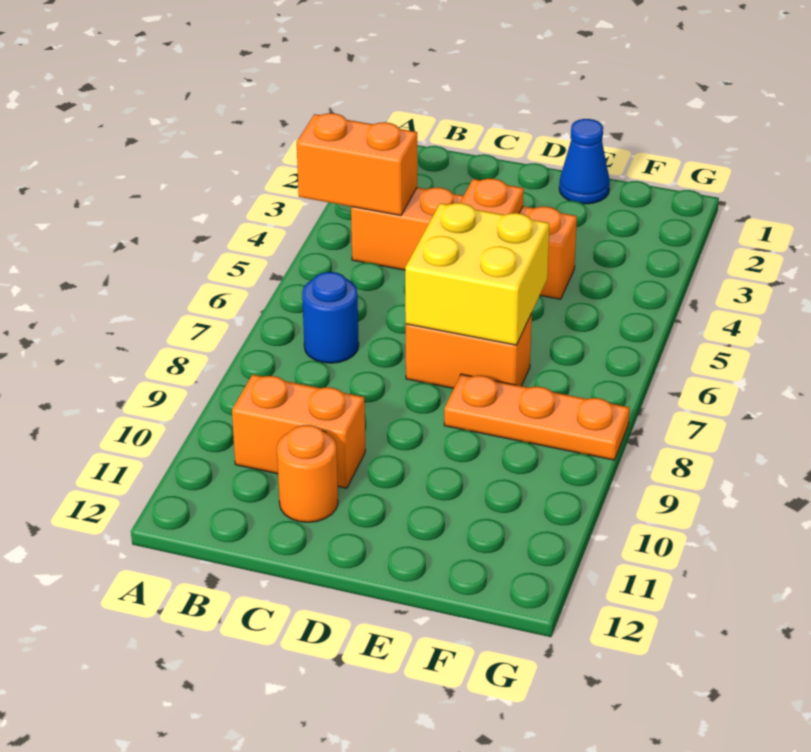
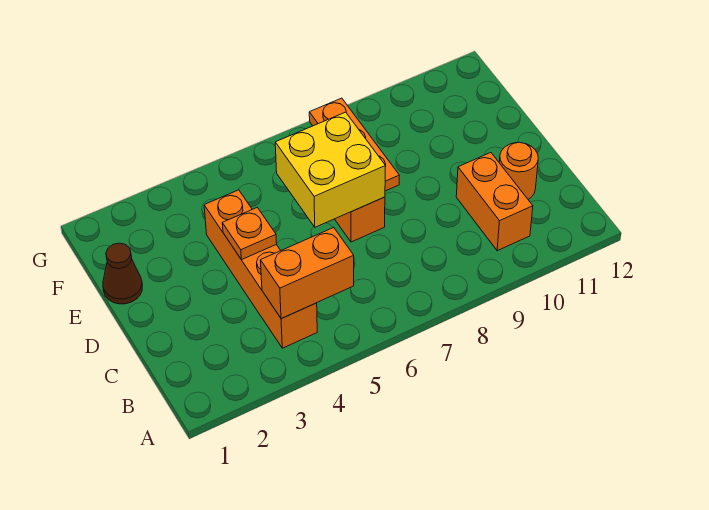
orange 1x2 brick [297,113,417,215] -> orange 1x2 brick turned to [260,227,354,319]
blue 1x1 round brick [302,272,359,363] -> none
blue 1x1 cone [559,119,610,204] -> brown 1x1 cone [103,243,142,304]

